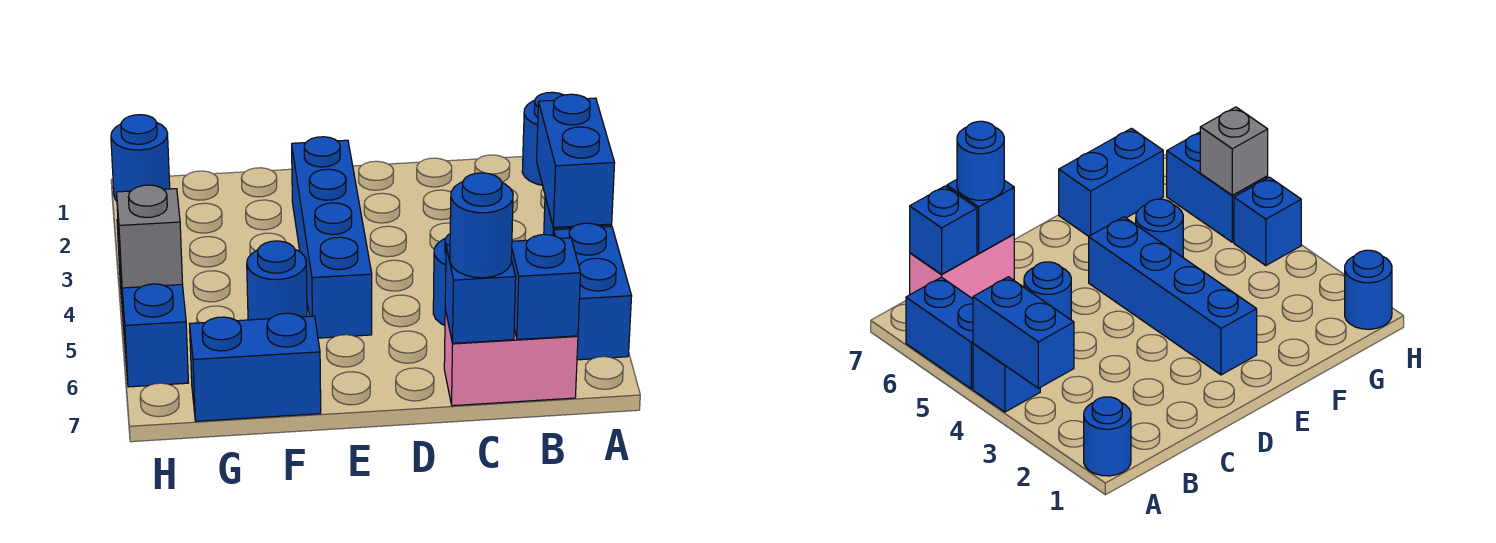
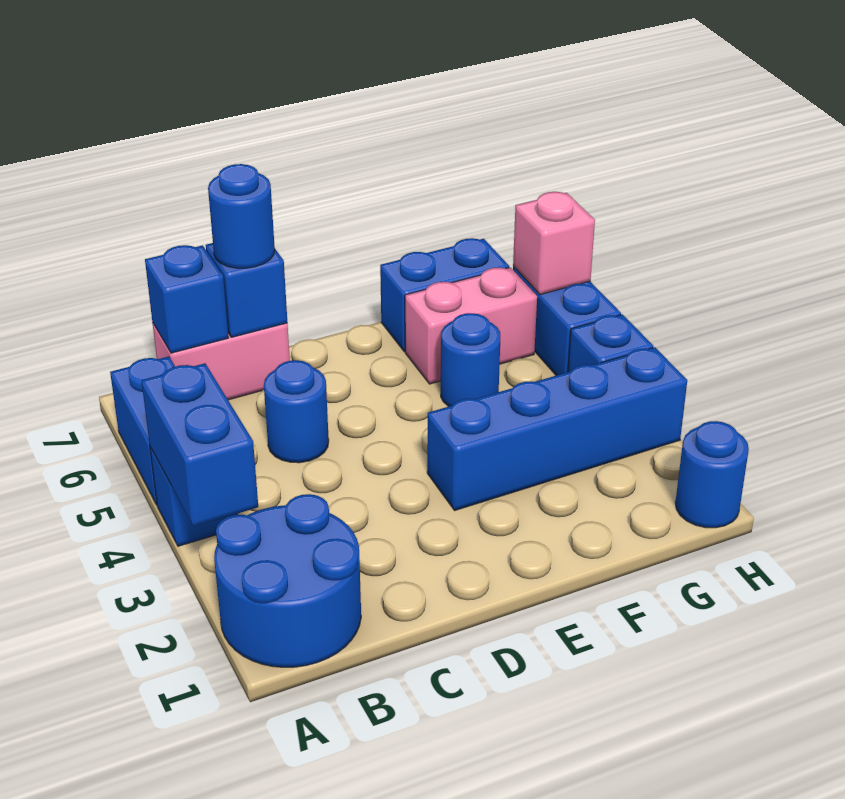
blue 1x1 round brick [522,92,563,185] -> blue 2x2 round brick [214,494,361,667]
blue 1x4 brick [292,137,372,338] -> blue 1x4 brick turned to [427,347,687,510]
none -> pink 1x2 brick [405,267,537,384]
grey 1x1 brick [117,185,183,288] -> none
none -> pink 1x1 brick [513,192,595,295]

